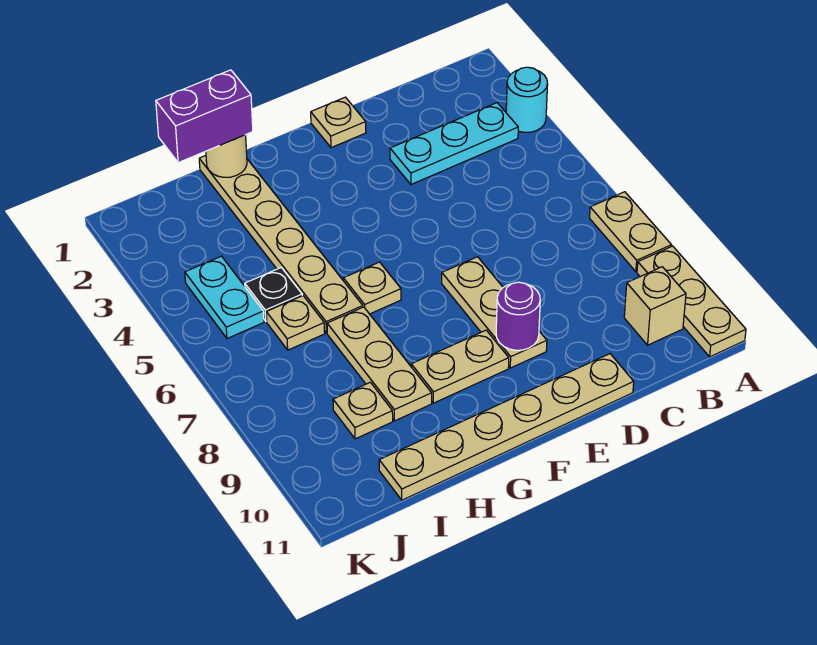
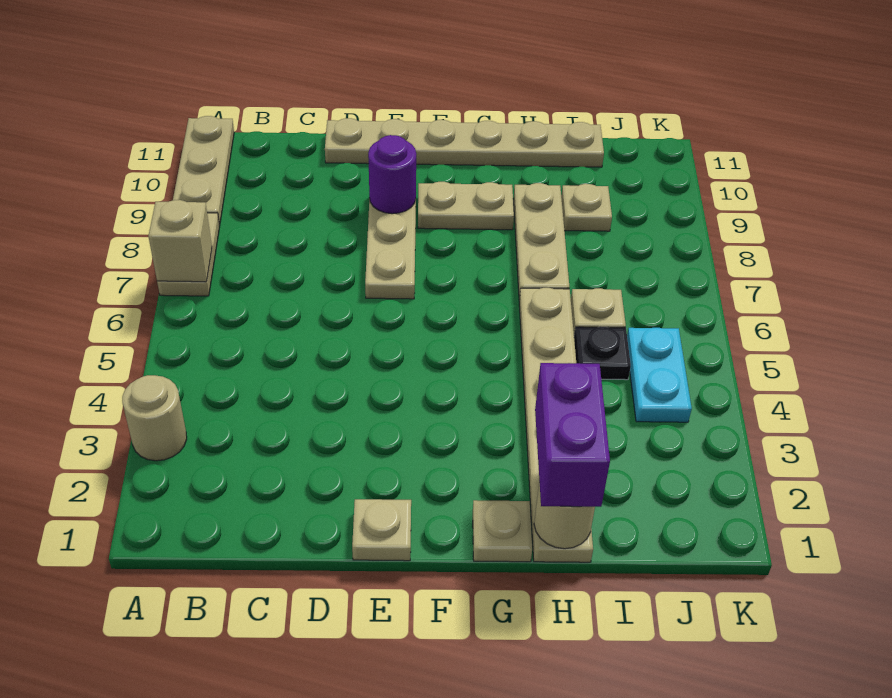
cyan 1x1 round brick [506,67,548,132] -> tan 1x1 round brick [122,375,187,461]
cyan 1x3 plate [390,103,518,184] -> none
tan 1x1 brick [624,267,686,345] -> tan 1x1 brick moved to [148,200,212,282]
tan 1x1 plate [343,262,401,314] -> tan 1x1 plate moved to [473,500,532,562]
purple 1x2 brick [156,70,253,163] -> purple 1x2 brick turned to [535,363,610,507]

